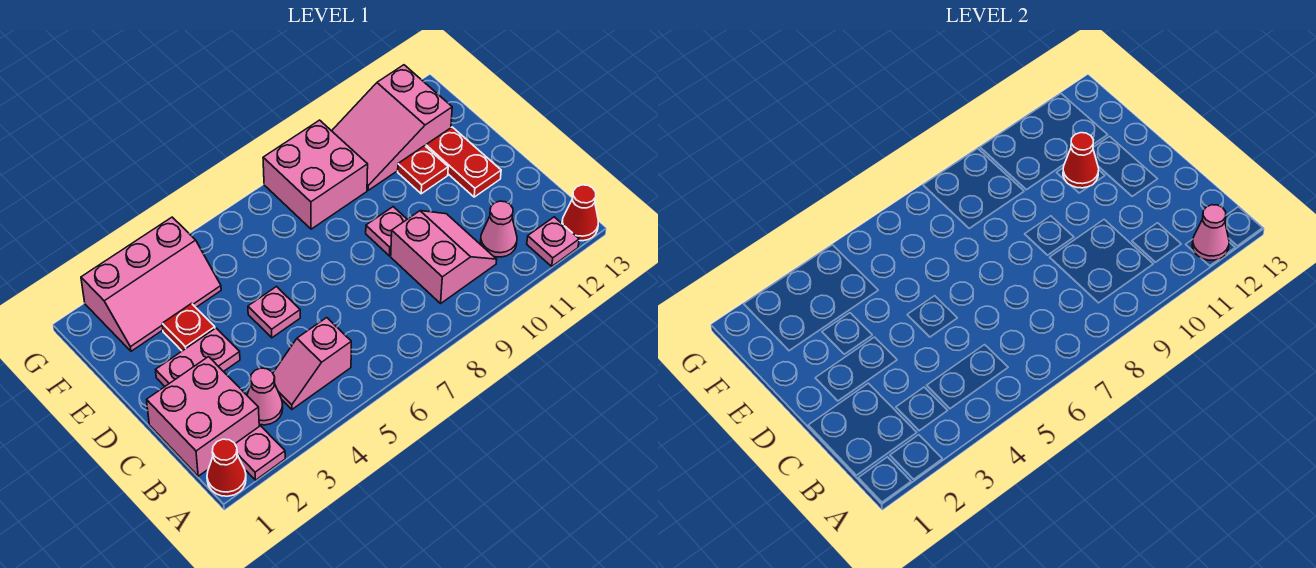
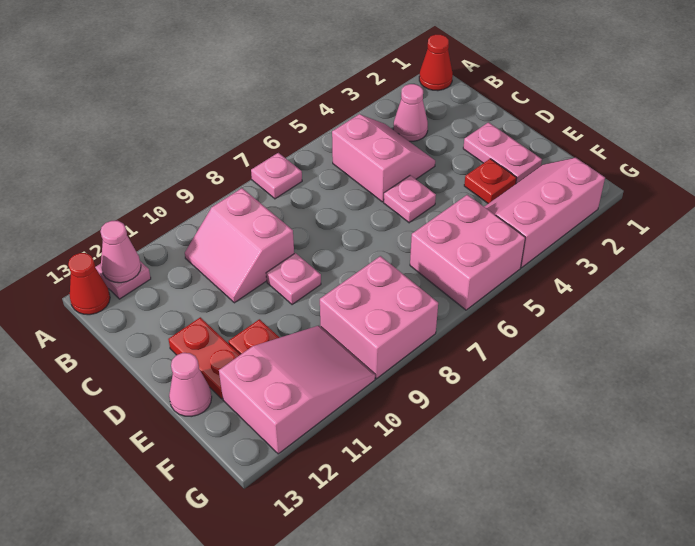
pink 1x1 plate [235,426,285,480] -> pink 1x1 plate moved to [251,153,302,199]
pink 2x2 brick [147,357,259,476] -> pink 2x2 brick moved to [410,195,525,310]
pink 1x2 slope [273,318,351,409] -> pink 2x2 slope [332,114,435,202]
pink 1x1 cone [481,201,517,257] -> pink 1x1 cone moved to [169,353,212,417]
pink 1x2 plate [156,328,240,386] -> pink 1x2 plate turned to [463,122,542,183]
red 1x1 cone [1063,133,1099,188] -> none

